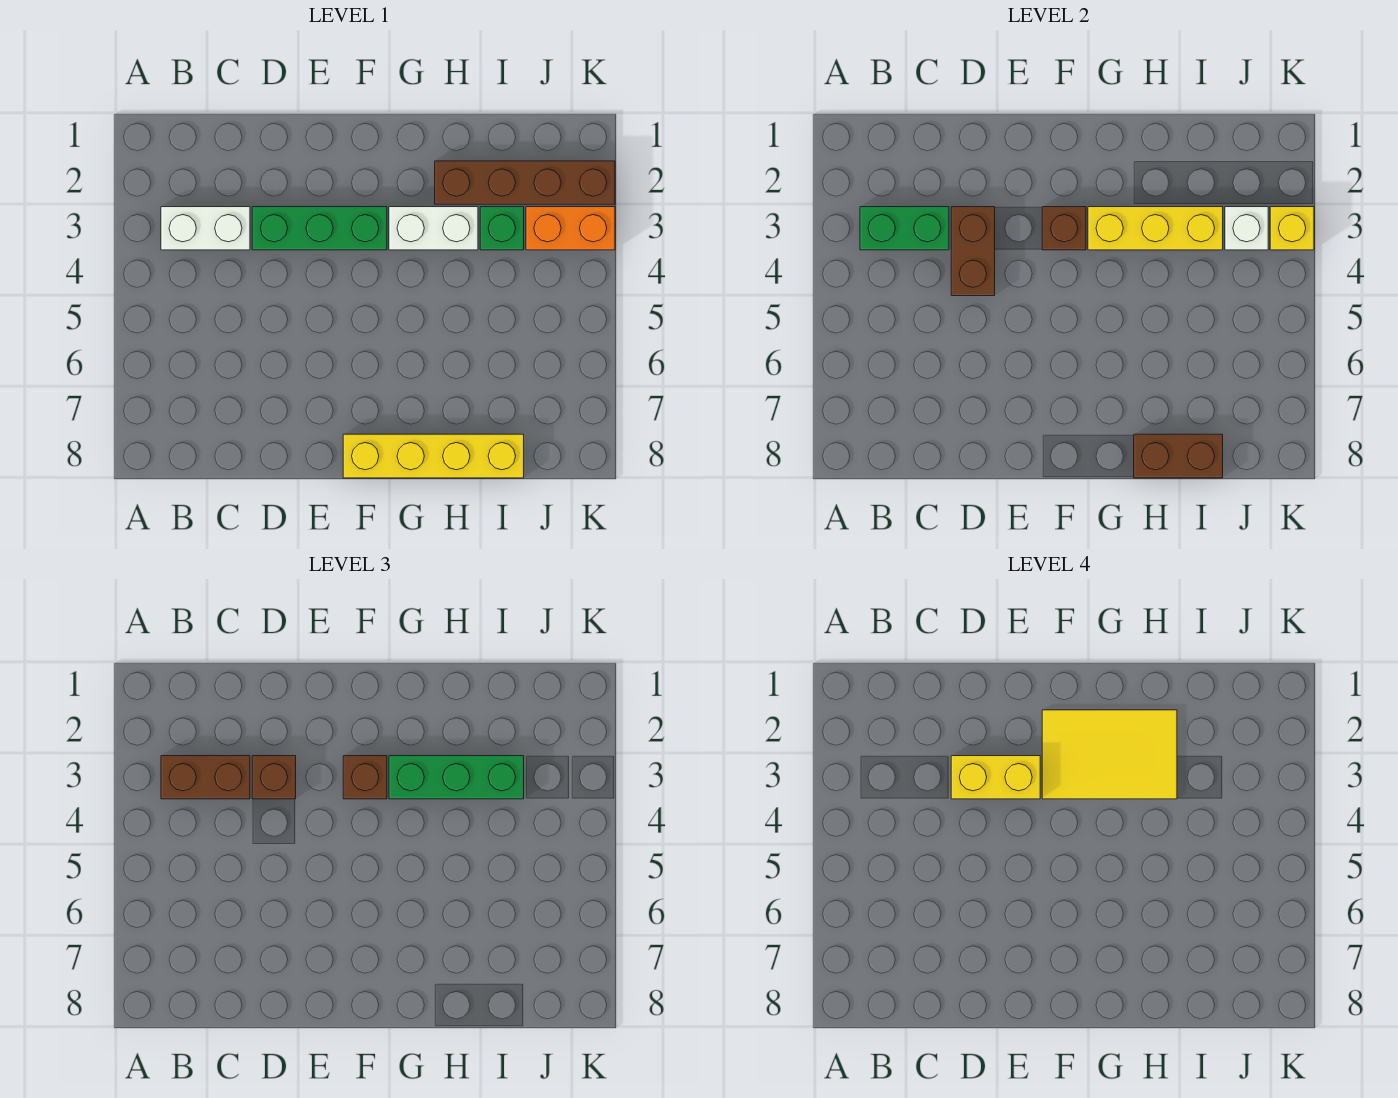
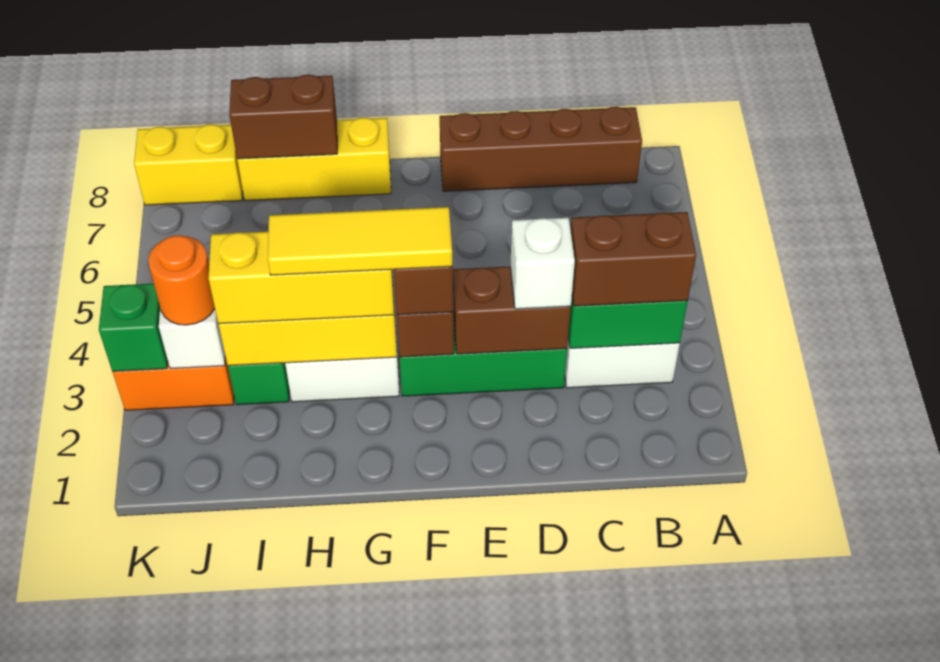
brown 1x2 brick [951,207,995,296] -> brown 1x2 brick turned to [453,266,571,354]
brown 1x1 brick [252,756,296,799] -> white 1x1 brick [510,218,575,309]
yellow 1x2 brick [951,756,1040,799] -> yellow 1x2 brick moved to [134,125,243,205]
yellow 2x3 tile [1042,710,1177,799] -> yellow 1x3 tile [268,207,452,275]
yellow 1x4 brick [343,434,524,478] -> yellow 1x3 brick [237,118,391,200]
green 1x3 brick [389,756,524,799] -> yellow 1x3 brick [208,232,394,324]
brown 1x4 brick [435,161,615,204] -> brown 1x4 brick moved to [440,107,642,191]
none -> orange 1x1 round brick [148,235,215,325]
yellow 1x1 brick [1270,207,1314,250] -> green 1x1 brick [99,284,168,372]

